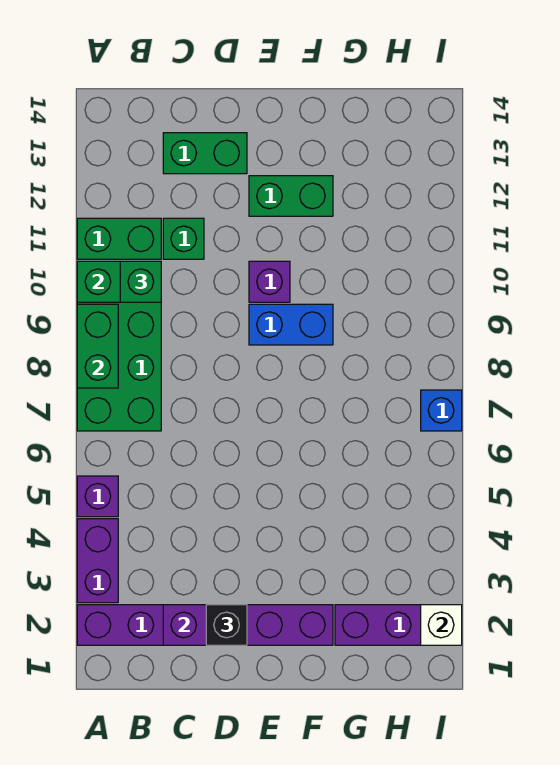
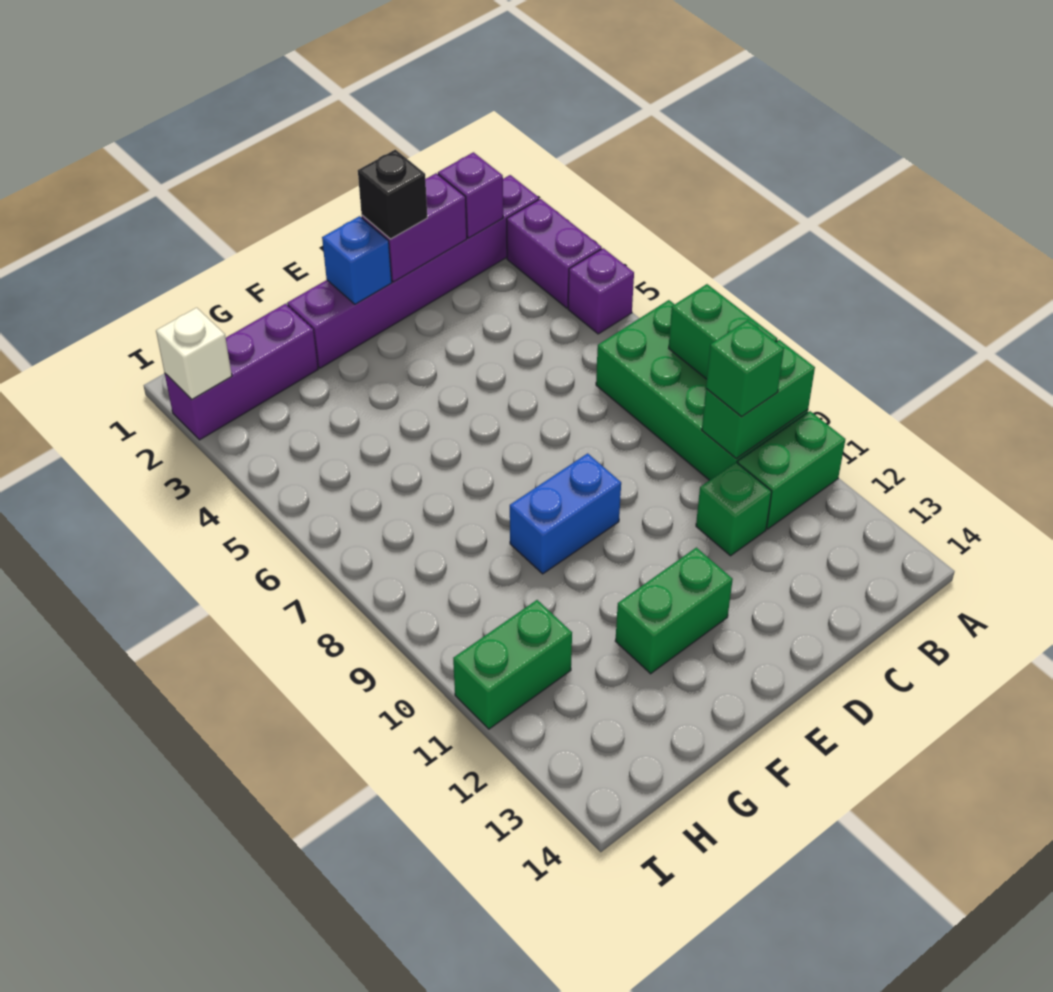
green 1x2 brick [163,133,247,174] -> green 1x2 brick moved to [453,600,572,729]
purple 1x1 brick [249,261,290,302] -> purple 1x1 brick moved to [438,152,503,238]
blue 1x1 brick [421,390,462,431] -> blue 1x1 brick moved to [322,216,392,304]

